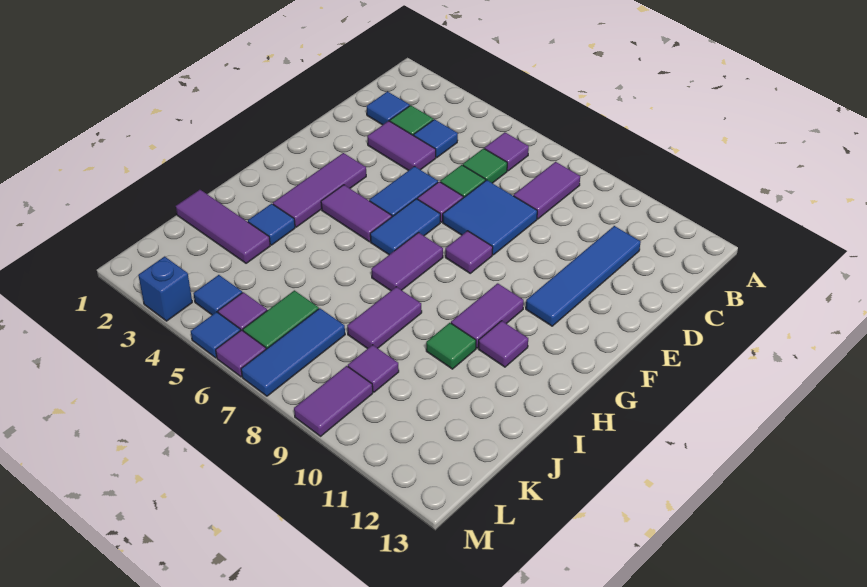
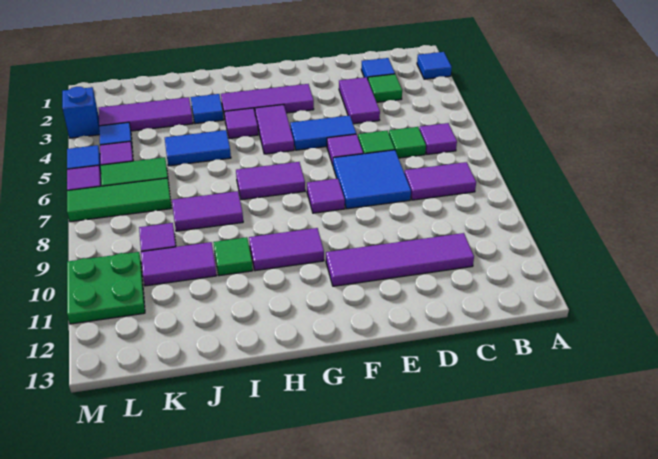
blue 1x1 tile [414,119,458,158] -> blue 1x1 tile moved to [417,52,452,79]
blue 1x4 tile [526,226,641,326] -> purple 1x4 tile [326,233,474,286]
blue 1x2 tile [370,199,440,255] -> blue 1x2 tile moved to [165,130,231,166]
purple 1x1 tile [478,321,528,367] -> purple 1x1 tile moved to [224,108,258,139]
purple 1x3 tile [176,190,270,263] -> purple 1x3 tile turned to [98,97,193,131]
blue 1x3 tile [241,308,345,396] -> green 1x3 tile [67,178,171,222]
purple 1x2 tile [294,366,373,436] -> purple 1x2 tile moved to [141,242,217,286]
none -> green 2x2 plate [67,252,145,324]

